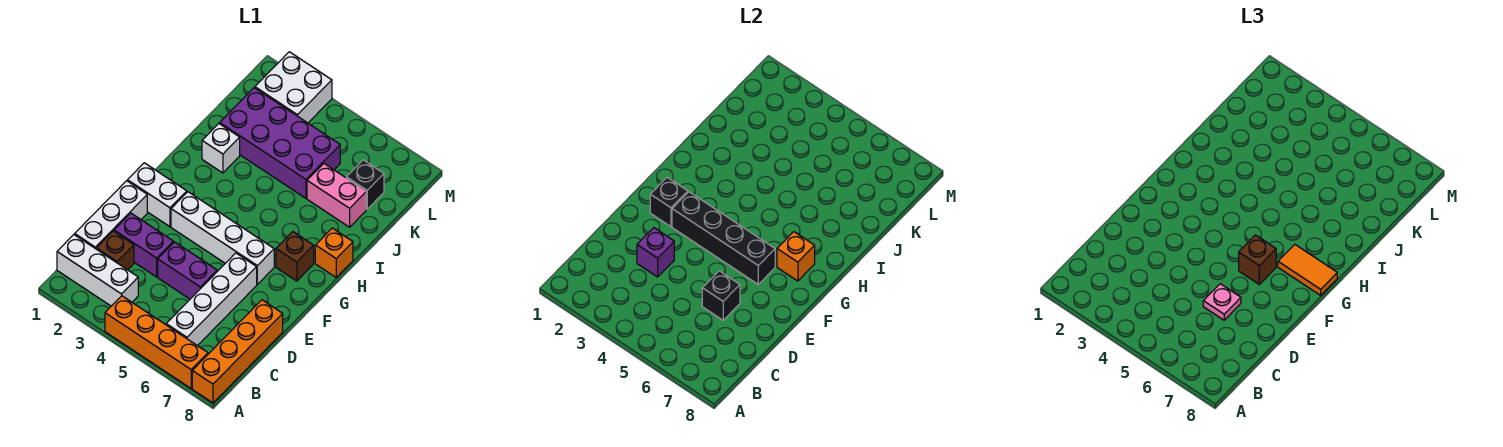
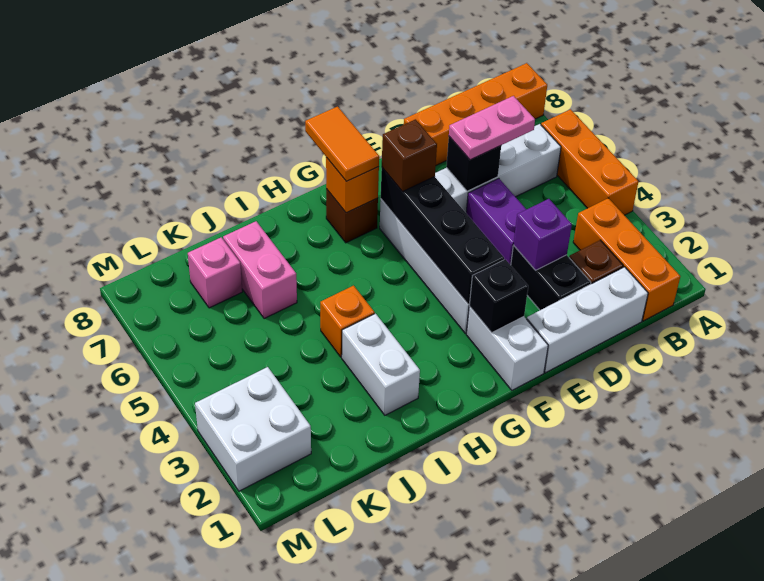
orange 1x4 brick [105,296,208,388] -> orange 1x3 brick [541,109,638,215]
white 1x3 brick [57,235,138,306] -> orange 1x3 brick [573,198,680,321]
purple 1x2 brick [114,213,173,277] -> black 1x2 brick [511,245,591,310]
pink 1x1 plate [1203,284,1241,320] -> pink 1x2 plate [449,96,535,160]
orange 1x1 brick [315,228,353,277] -> orange 1x1 brick moved to [320,286,375,357]
white 1x1 brick [202,124,240,173] -> white 1x2 brick [342,314,420,415]
purple 2x4 brick [220,88,340,198] -> none
black 1x1 brick [346,160,384,209] -> pink 1x1 brick [188,237,242,308]

